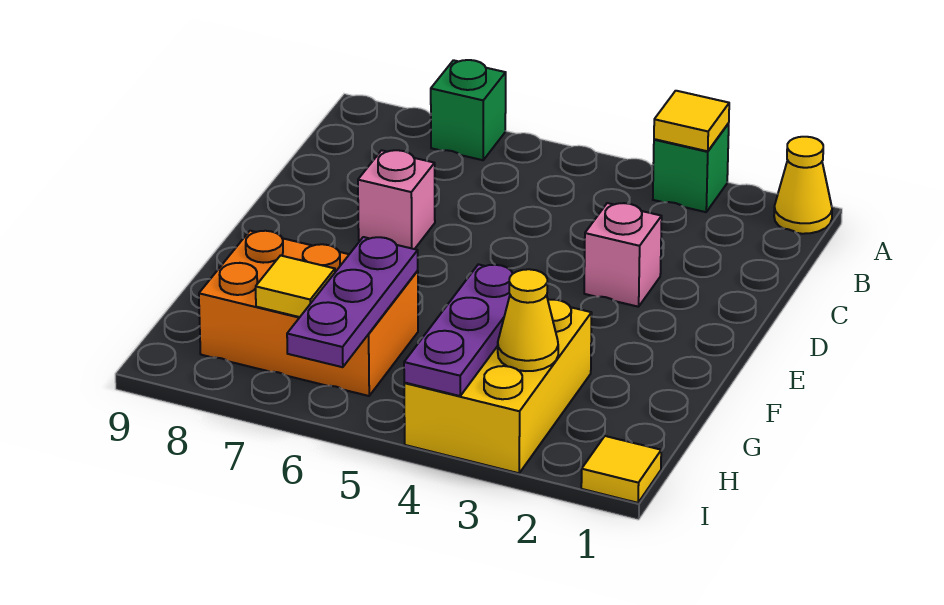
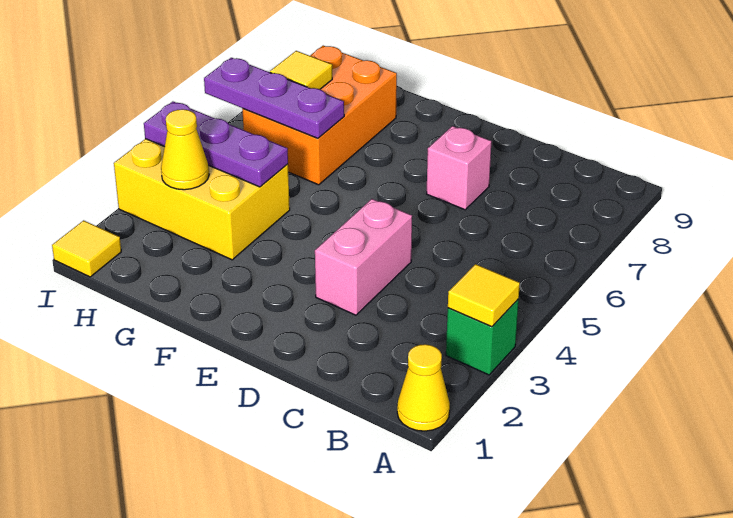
green 1x1 brick [431,60,506,160] -> none
pink 1x1 brick [584,203,662,307] -> pink 1x2 brick [315,199,412,315]

